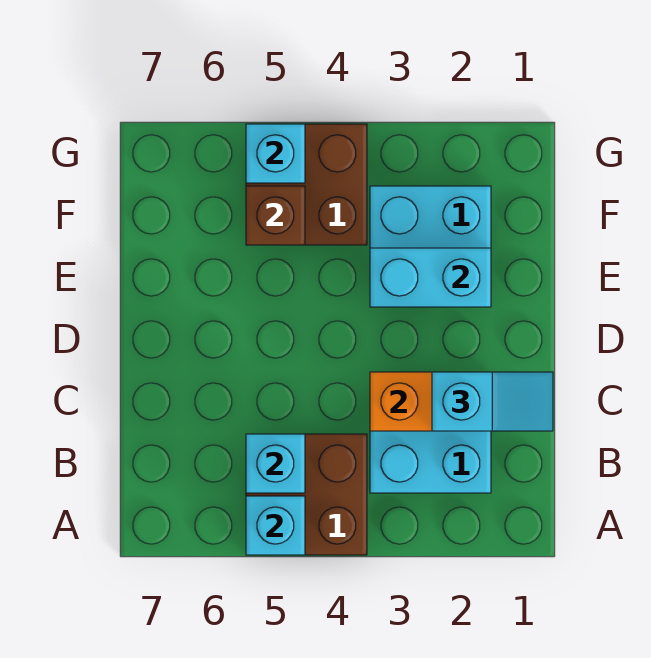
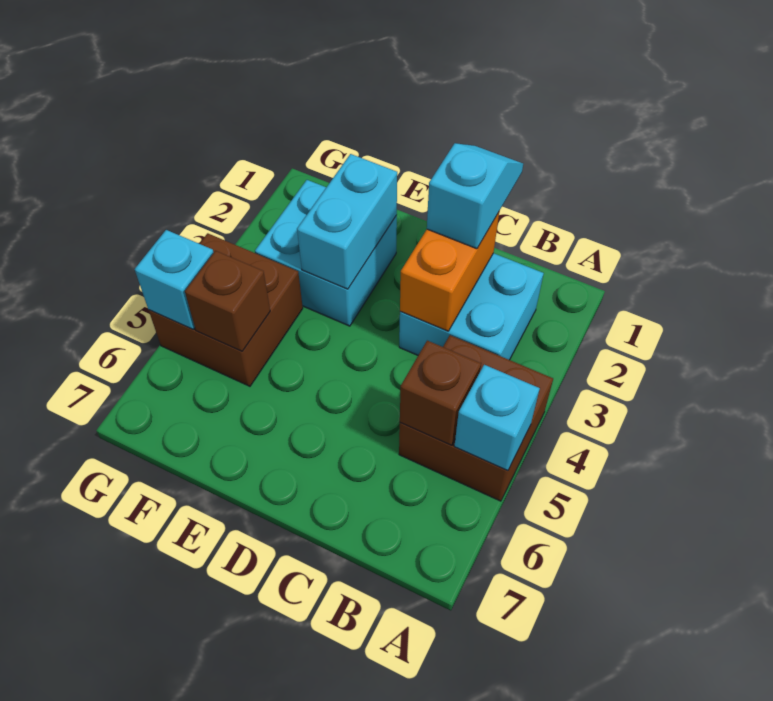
cyan 1x1 brick [246,434,305,493] -> brown 1x1 brick [400,341,481,445]

